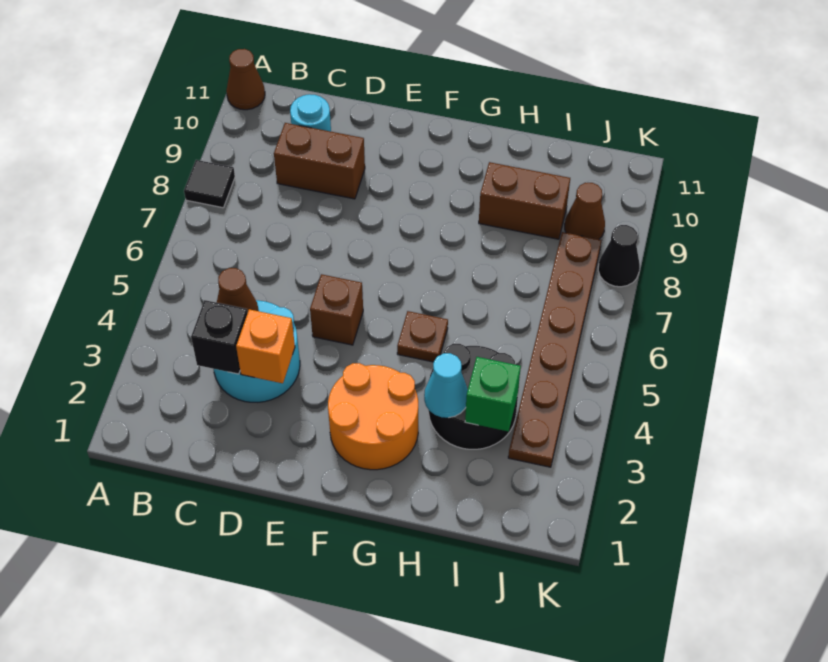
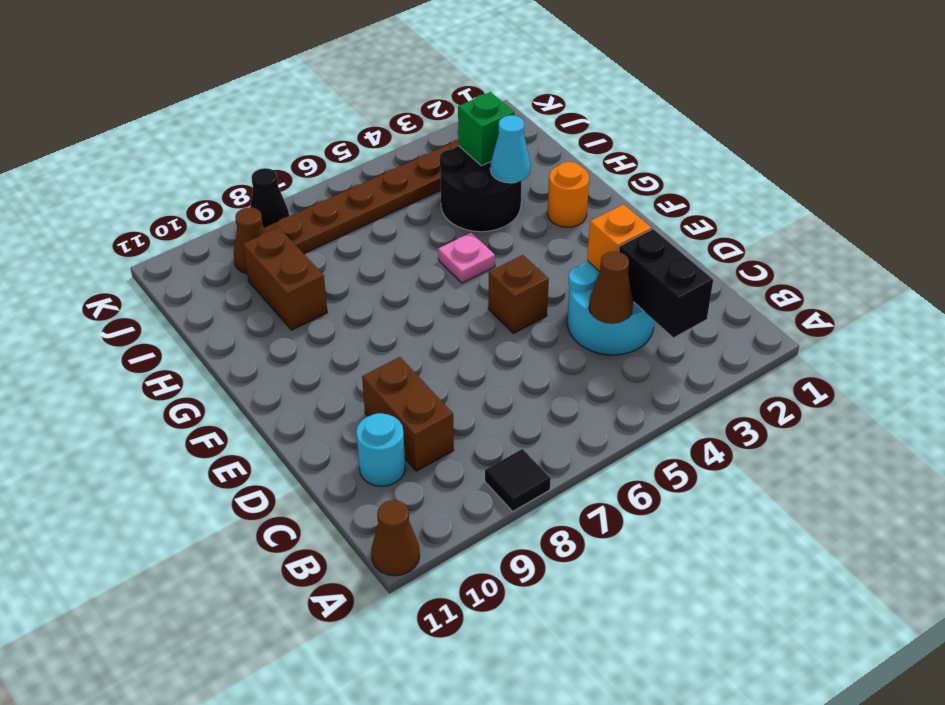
black 1x1 brick [191,300,248,374] -> black 1x2 brick [619,229,713,337]
orange 2x2 round brick [328,363,418,470] -> orange 1x1 round brick [547,162,589,227]
brown 1x1 plate [397,311,448,362] -> pink 1x1 plate [438,233,495,283]

